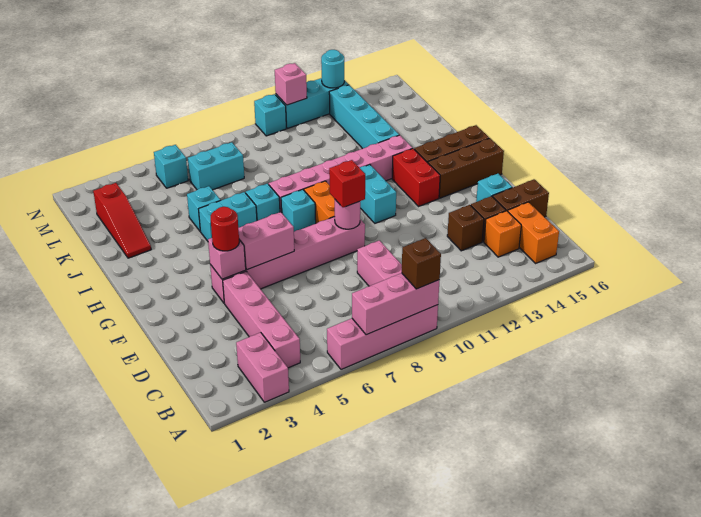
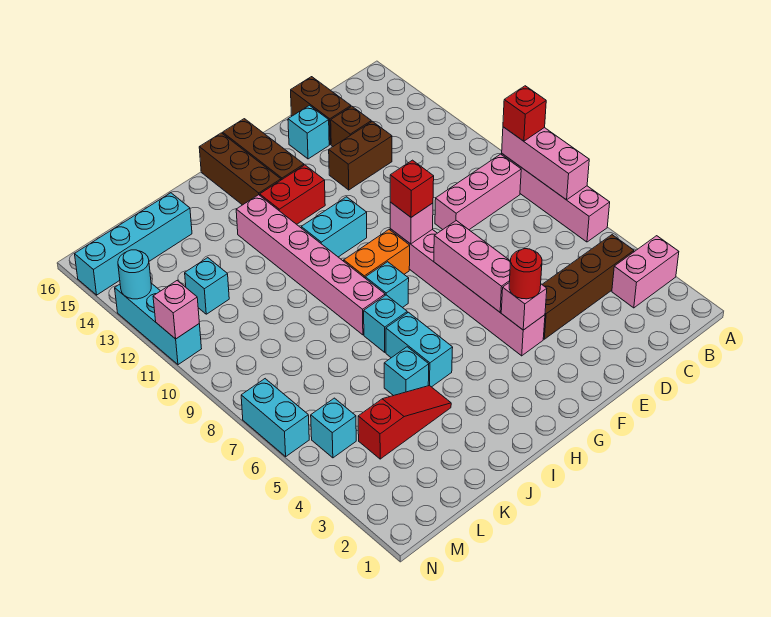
brown 1x1 brick [402,238,441,289] -> red 1x1 brick [503,86,546,141]
pink 1x4 brick [223,271,300,368] -> brown 1x4 brick [542,235,634,339]
orange 1x2 brick [508,202,559,263] -> none
orange 1x1 brick [484,211,521,257] -> none
brown 1x1 brick [447,205,484,251] -> brown 1x2 brick [329,121,392,190]
pink 1x2 brick [238,212,294,270] -> pink 1x3 brick [434,221,511,312]
pink 1x1 round brick [335,200,360,229] -> pink 1x1 brick [390,202,433,244]
red 1x3 slope [93,183,151,258] -> red 1x3 slope moved to [358,386,451,459]
cyan 1x4 brick [329,85,399,149] -> cyan 1x4 brick moved to [75,193,192,295]
cyan 1x2 brick [188,142,244,190] -> cyan 1x2 brick moved to [241,379,309,456]
cyan 1x1 brick [254,94,286,136] -> cyan 1x1 brick moved to [185,258,229,314]

